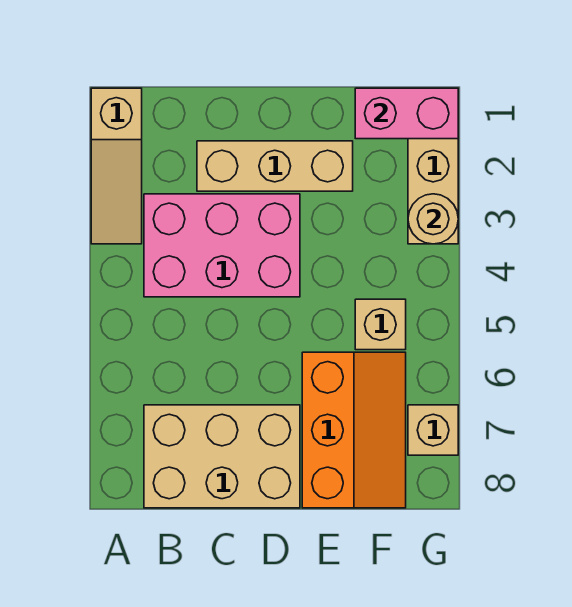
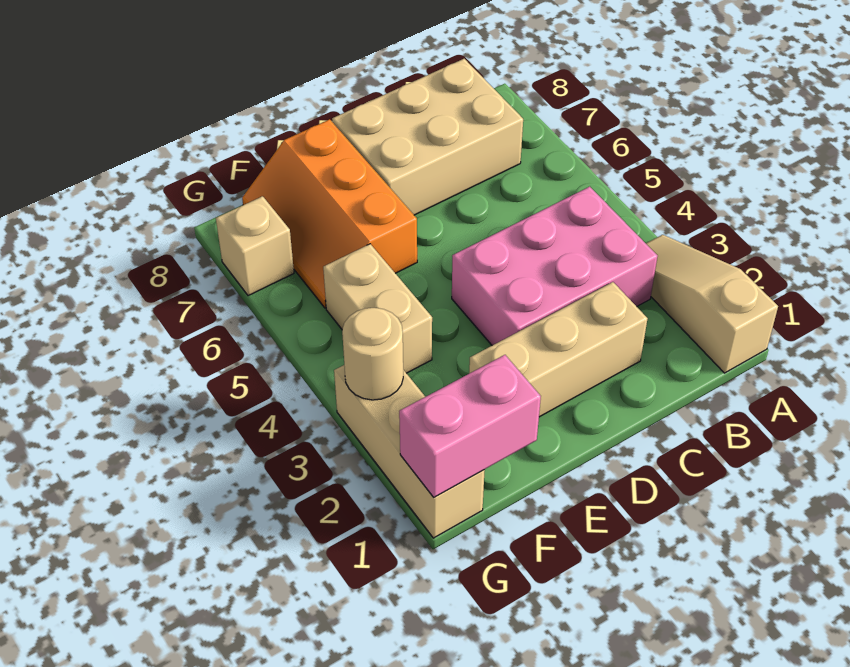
tan 1x1 brick [355,299,406,350] -> tan 1x2 brick [323,244,432,373]

